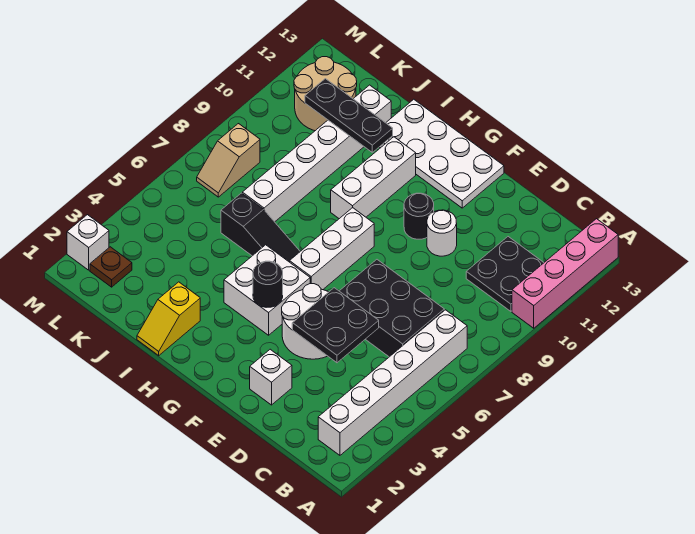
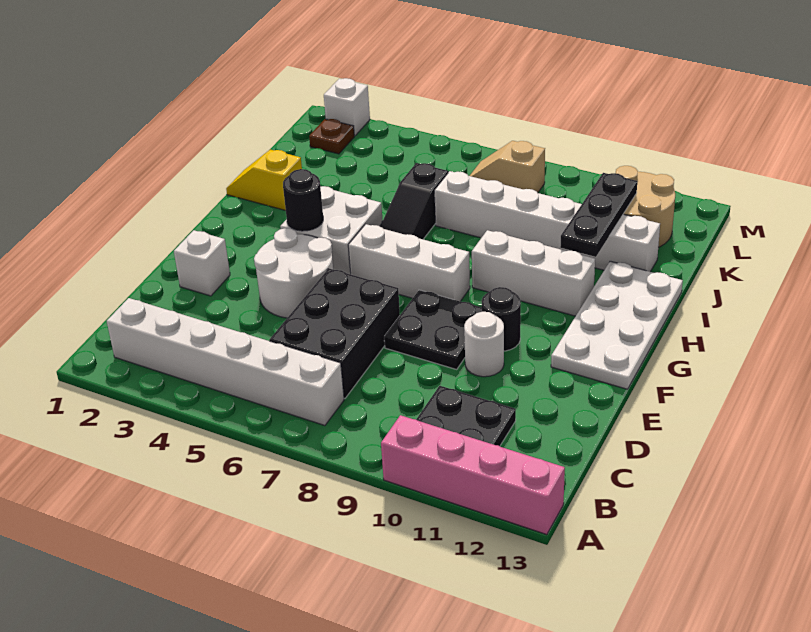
black 2x2 plate [292,288,379,363] -> black 2x2 plate moved to [384,290,482,369]

